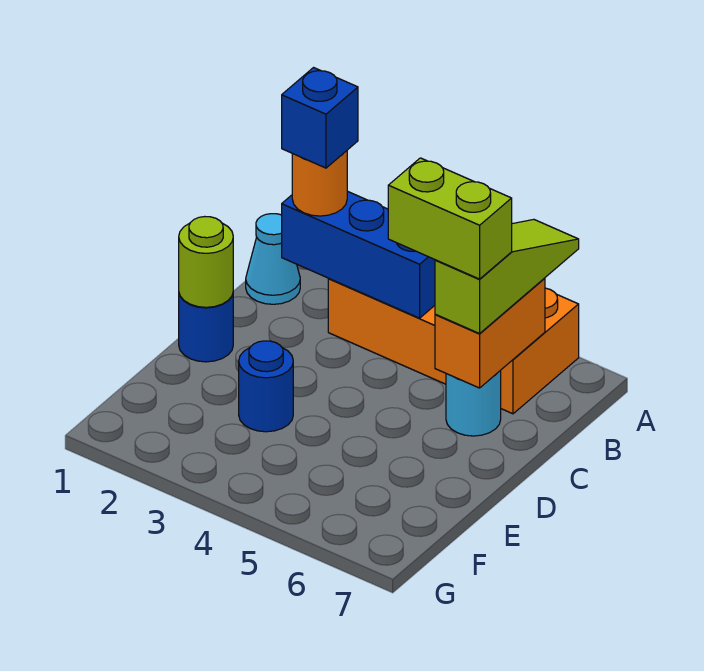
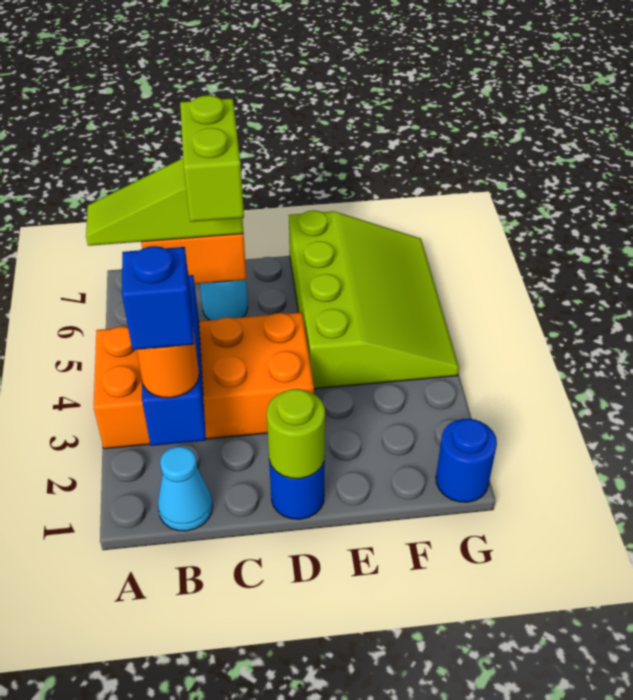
orange 2x4 brick [328,279,579,414] -> orange 2x4 brick turned to [94,312,314,449]
blue 1x1 round brick [239,341,293,432] -> blue 1x1 round brick moved to [436,419,497,502]
none -> lime 3x4 slope [289,210,459,389]

